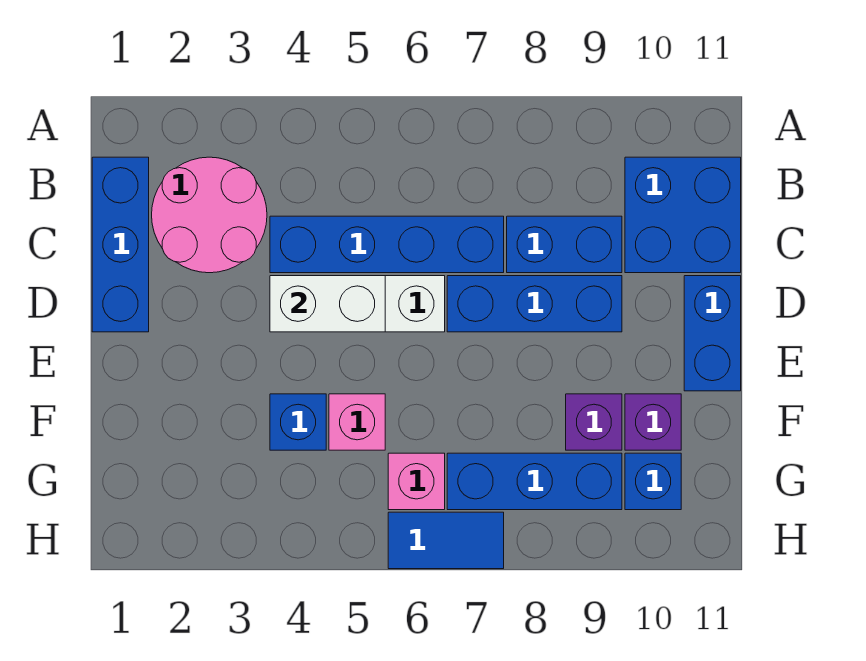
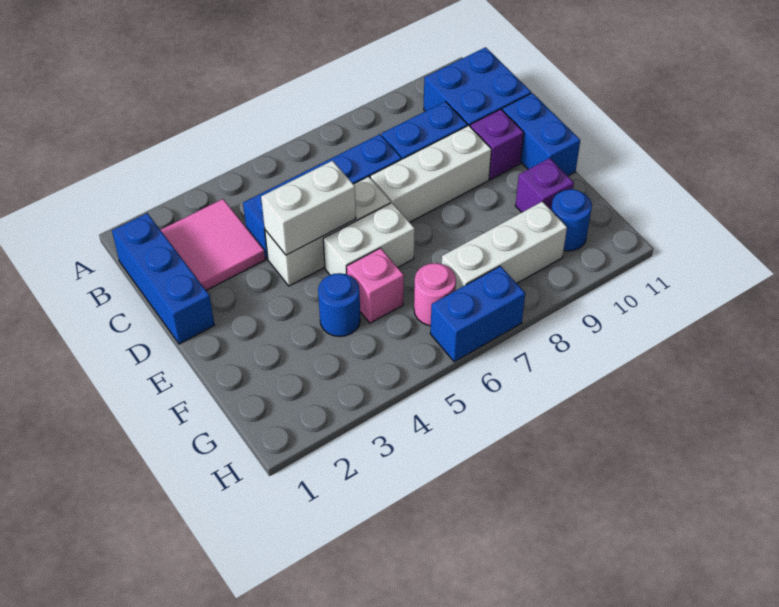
pink 2x2 round brick [152,157,267,273] -> pink 2x2 tile [161,199,265,290]
blue 1x3 brick [447,276,622,332] -> white 1x3 brick [370,125,491,222]
none -> white 1x2 brick [323,203,415,275]
blue 1x1 brick [270,394,326,450] -> blue 1x1 round brick [318,273,360,337]
purple 1x1 brick [566,394,622,450] -> purple 1x1 brick moved to [470,109,524,180]
pink 1x1 brick [388,453,445,510] -> pink 1x1 round brick [414,263,456,326]
blue 1x3 brick [447,453,622,510] -> white 1x3 brick [442,201,567,291]
blue 1x1 brick [625,453,681,510] -> blue 1x1 round brick [551,189,592,251]
blue 1x2 tile [388,512,504,569] -> blue 1x2 brick [430,266,525,362]

